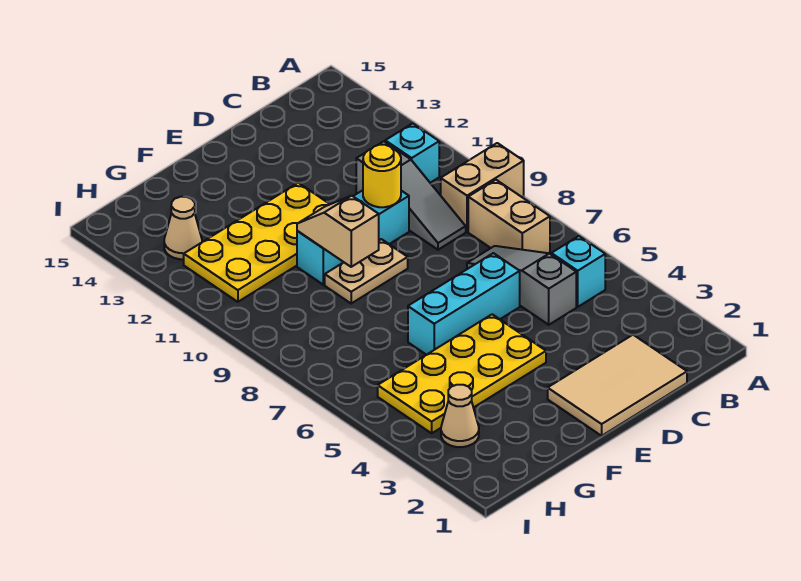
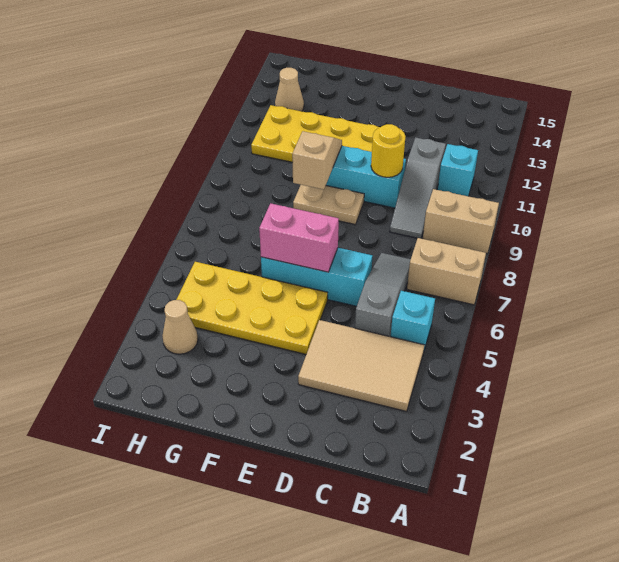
tan 1x2 brick [468,180,550,253] -> tan 1x2 brick turned to [407,238,486,305]
tan 2x3 tile [548,335,687,436] -> tan 2x3 tile moved to [298,320,425,411]
none -> pink 1x2 brick [259,203,339,272]

